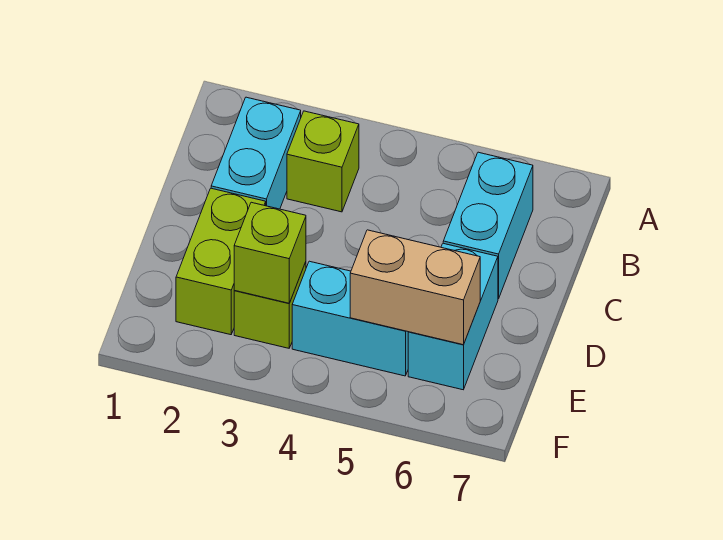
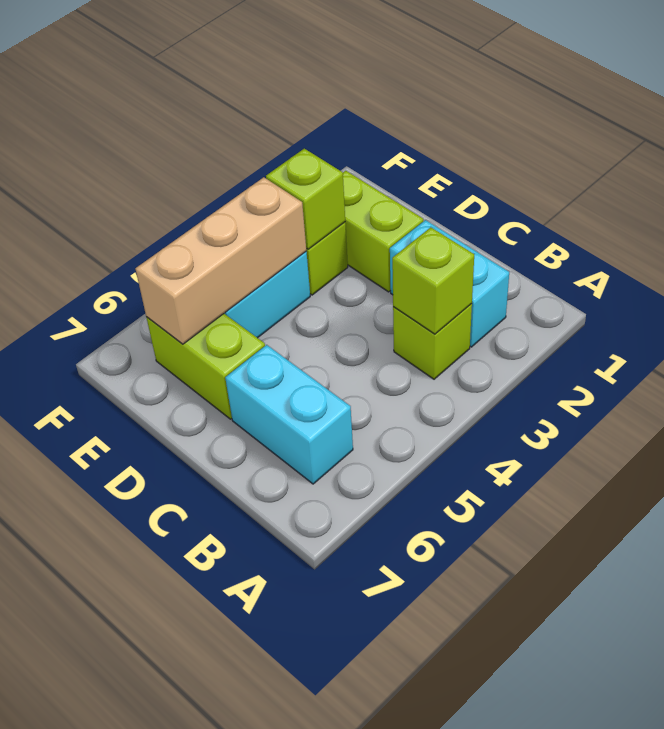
none -> lime 1x1 brick [392,227,474,334]
cyan 1x2 brick [408,243,498,390] -> lime 1x2 brick [146,314,265,419]
tan 1x2 brick [350,230,480,345] -> tan 1x3 brick [136,177,306,344]

